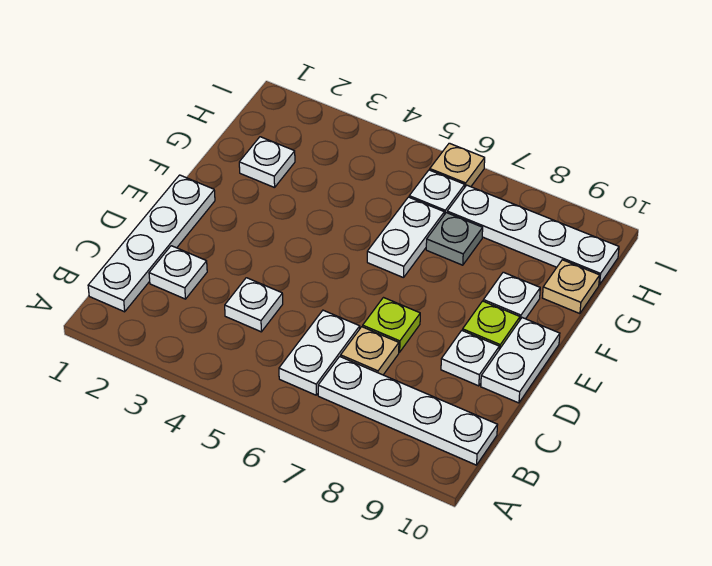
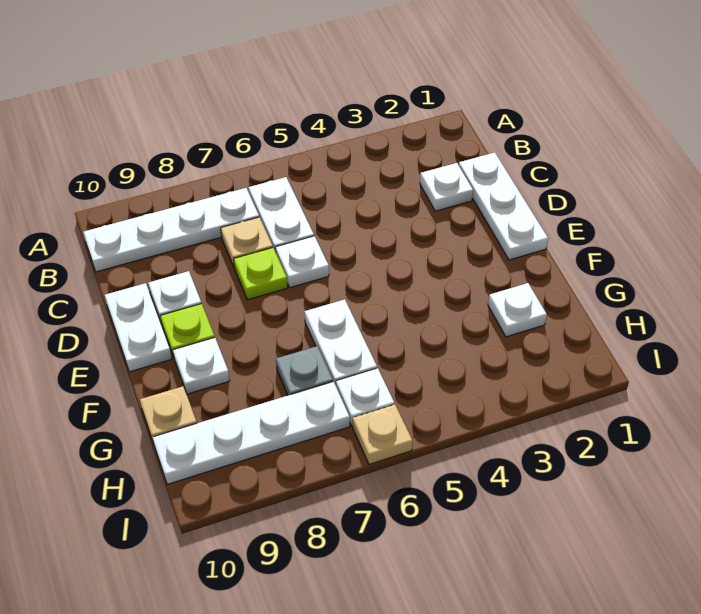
white 1x4 plate [88,175,215,312] -> white 1x3 plate [459,152,548,260]
white 1x1 plate [225,278,283,332] -> white 1x1 plate moved to [275,236,329,288]

